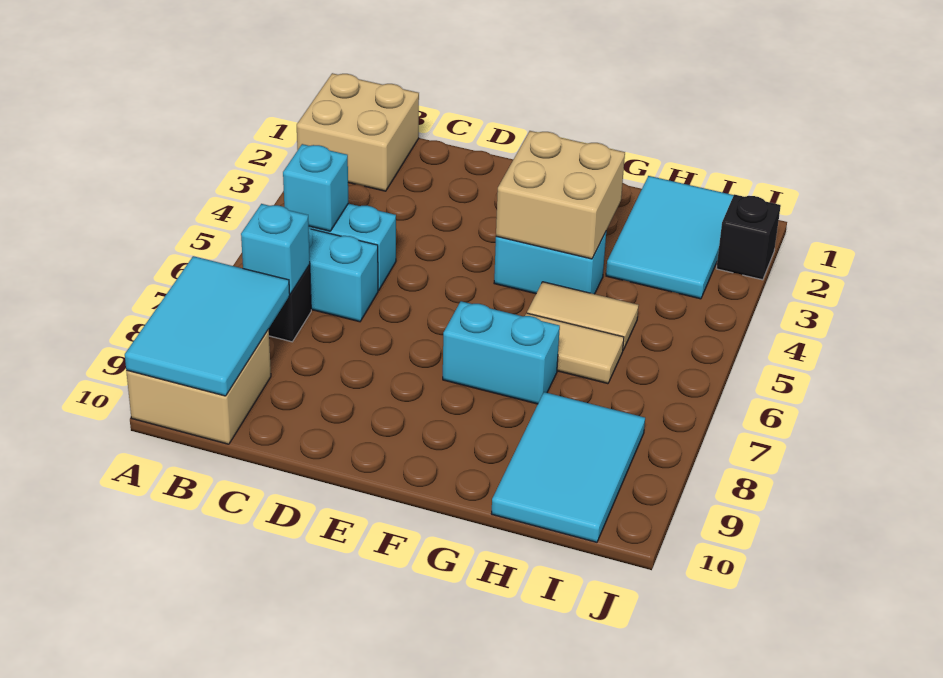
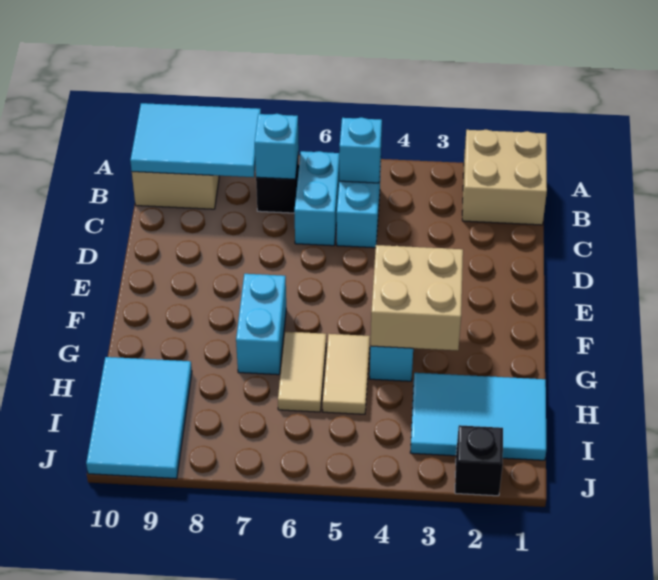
cyan 2x3 tile [491,392,645,542] -> cyan 2x3 tile turned to [86,357,192,479]

